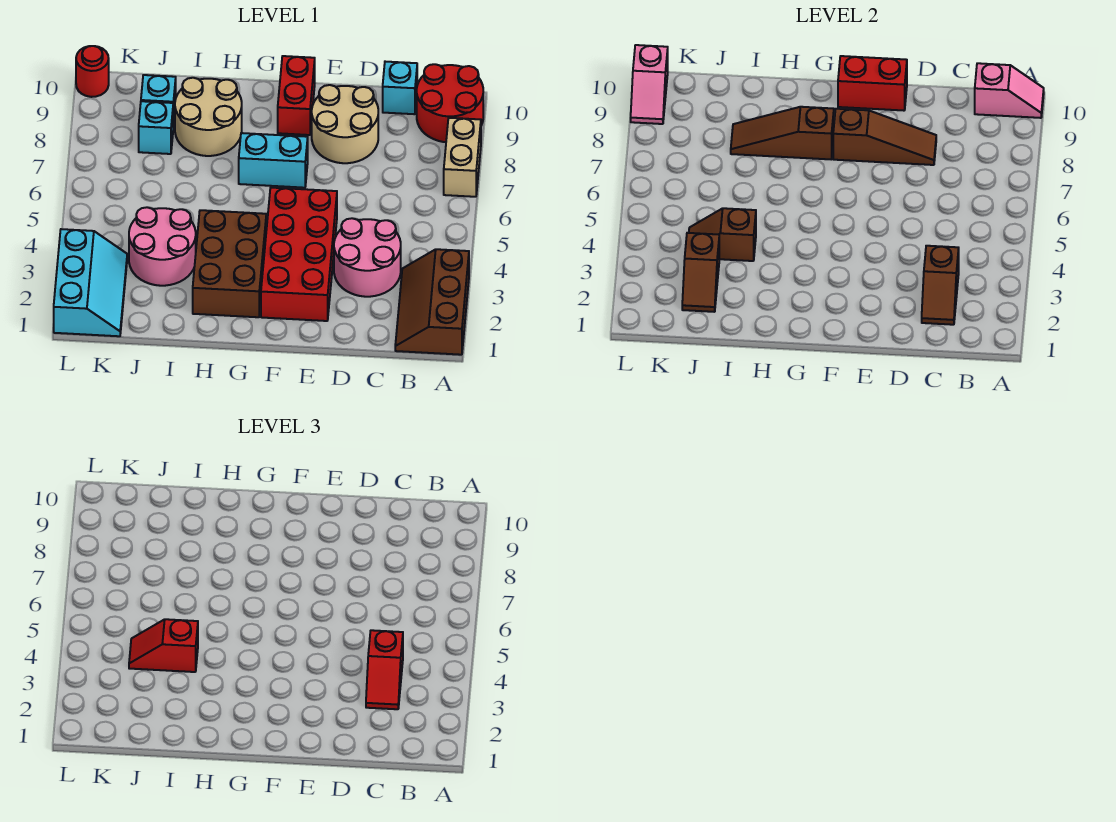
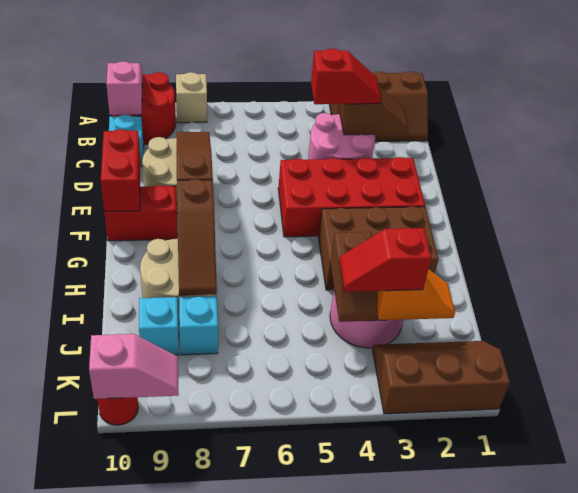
tan 1x2 brick [444,118,481,197] -> tan 1x1 brick [176,72,207,123]
cyan 1x2 brick [239,133,308,188] -> none
red 1x2 slope [129,619,198,672] -> red 1x2 slope turned to [339,228,431,292]
brown 1x2 slope [682,233,719,312] -> orange 1x2 slope [377,269,455,320]
cyan 2x3 slope [54,229,127,336] -> brown 2x3 slope [373,341,510,414]

